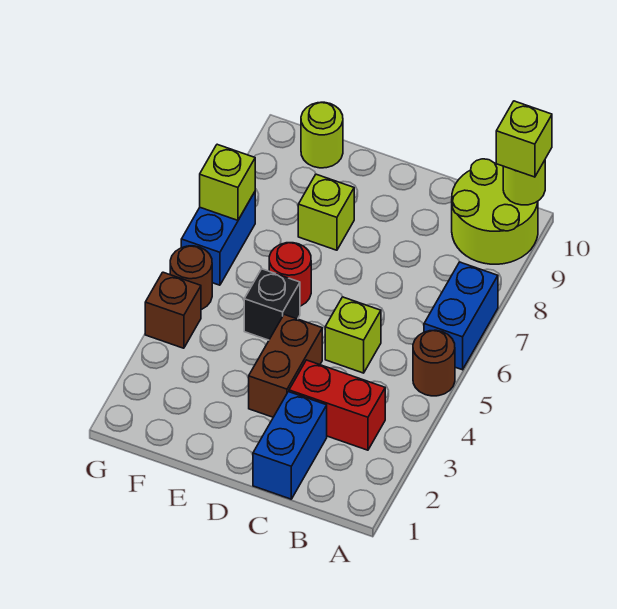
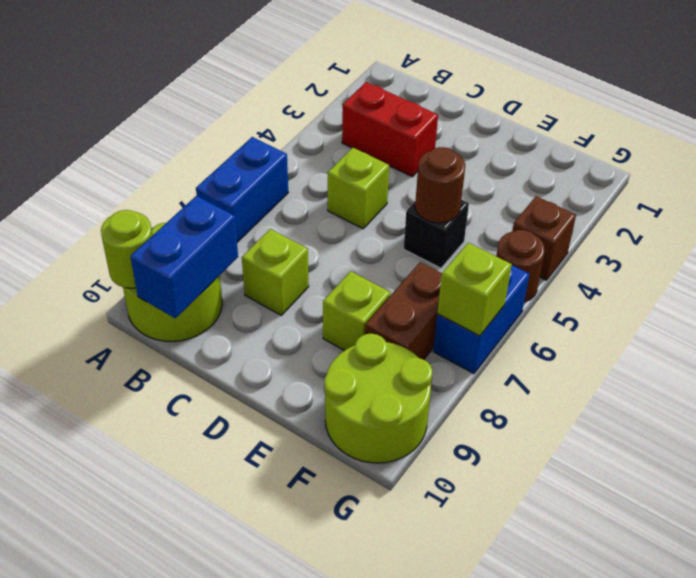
brown 1x1 round brick [413,330,455,396] -> brown 1x1 round brick moved to [415,147,465,223]
lime 1x1 brick [496,101,552,177] -> lime 1x1 brick moved to [242,229,309,315]
blue 1x2 brick [253,392,327,499] -> blue 1x2 brick moved to [130,196,238,318]
brown 1x2 brick [249,315,322,417] -> brown 1x2 brick moved to [365,262,442,360]
red 1x1 round brick [269,243,311,306] -> none
lime 1x1 round brick [301,102,343,168] -> lime 2x2 round brick [324,334,433,463]

